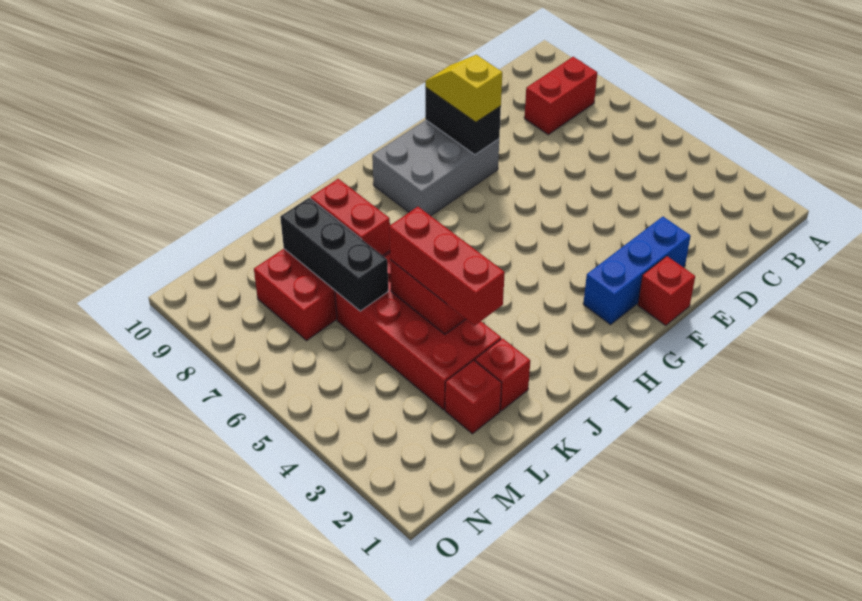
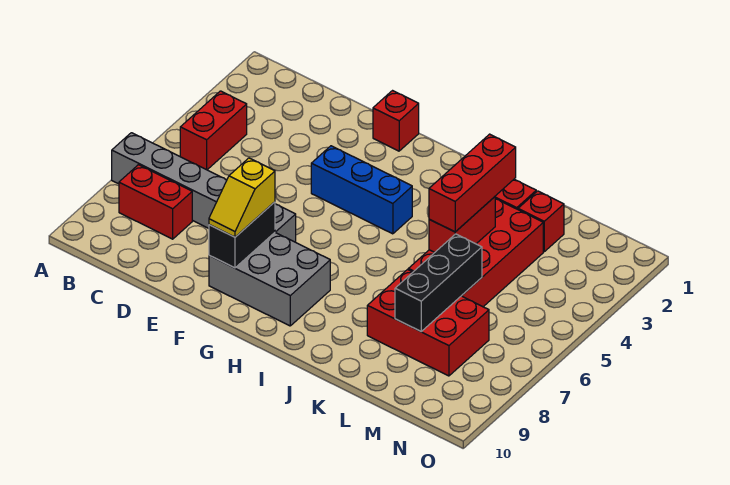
none -> grey 1x6 brick [112,133,296,242]
blue 1x3 brick [583,217,691,325] -> blue 1x3 brick moved to [311,146,412,234]
red 1x2 brick [310,179,390,256] -> red 1x2 brick moved to [180,91,247,170]

